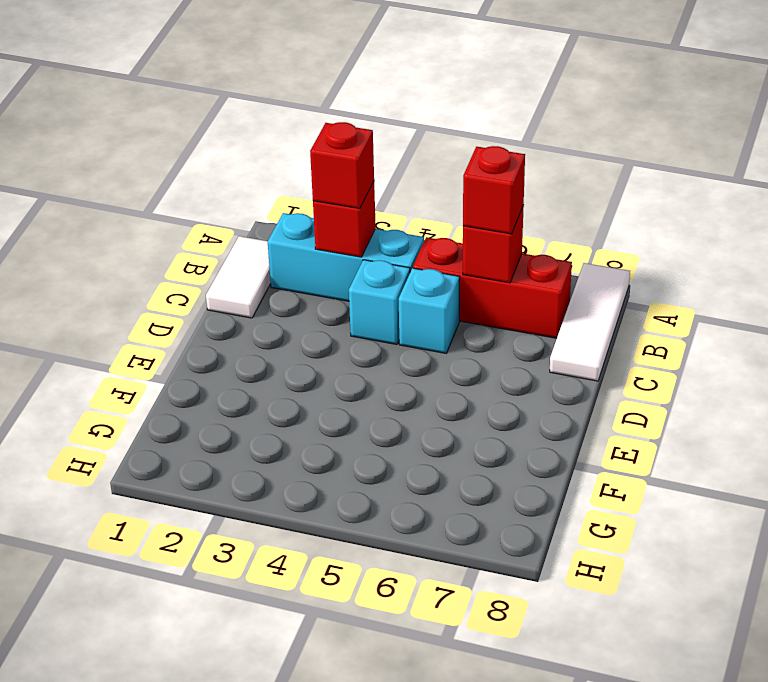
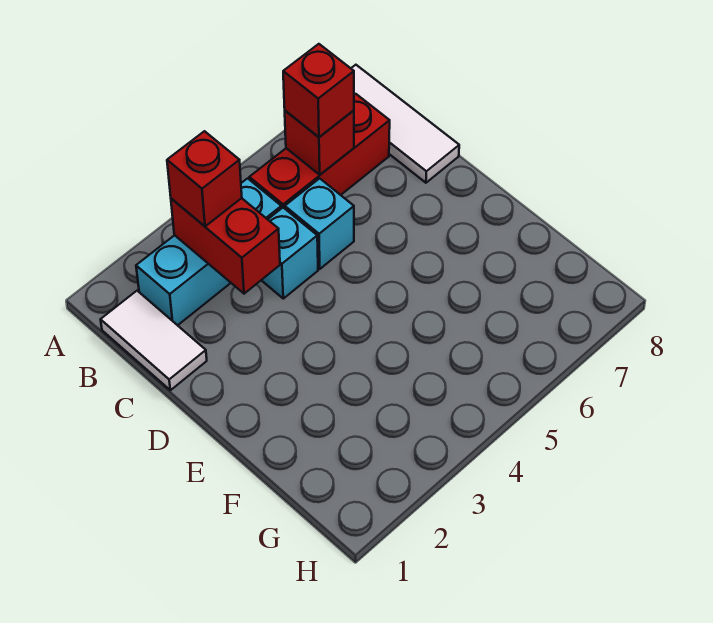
red 1x1 brick [313,182,376,257] -> red 1x2 brick [171,198,280,294]

